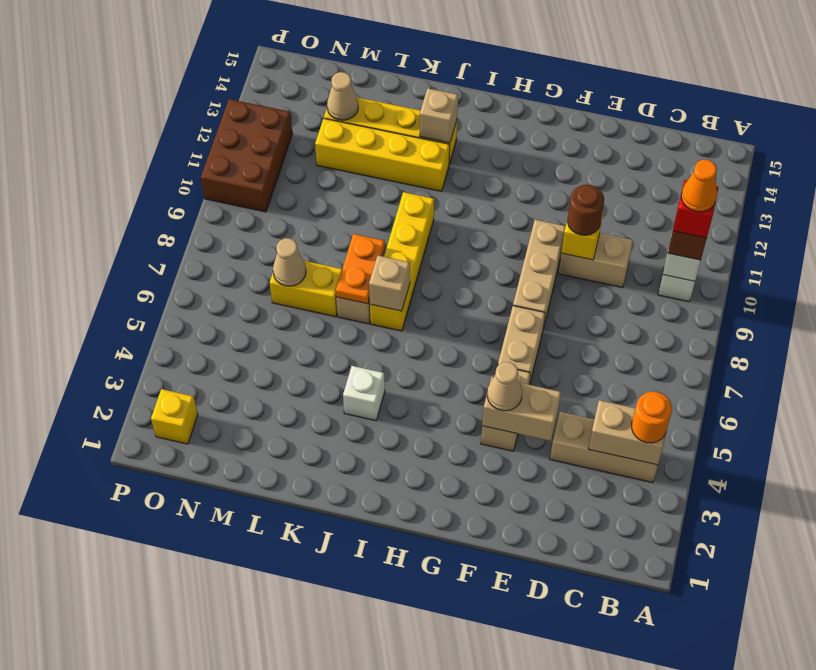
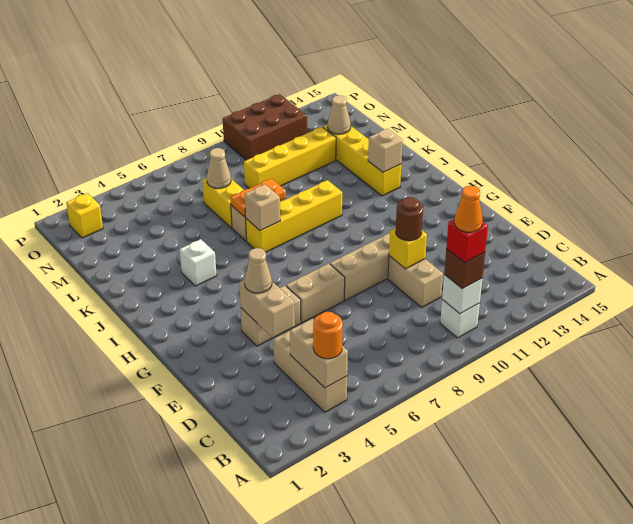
yellow 1x4 brick [315,119,450,191] -> yellow 1x4 brick turned to [244,127,336,188]

